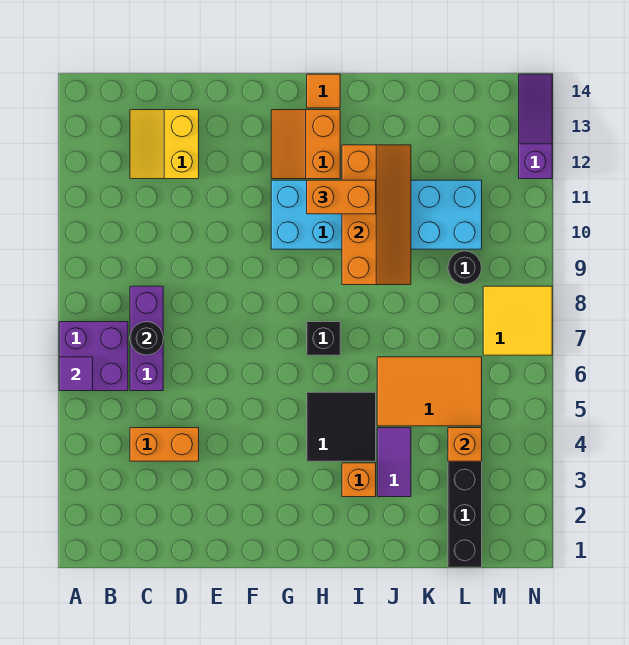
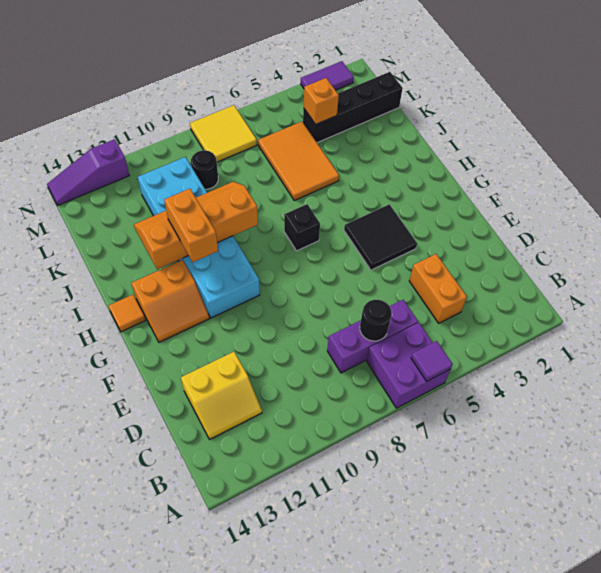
black 2x2 tile [307,392,376,461] -> black 2x2 tile moved to [344,204,417,270]
orange 1x1 brick [342,463,376,497] -> none
purple 1x2 tile [377,428,411,497] -> purple 1x2 tile moved to [301,61,354,90]

